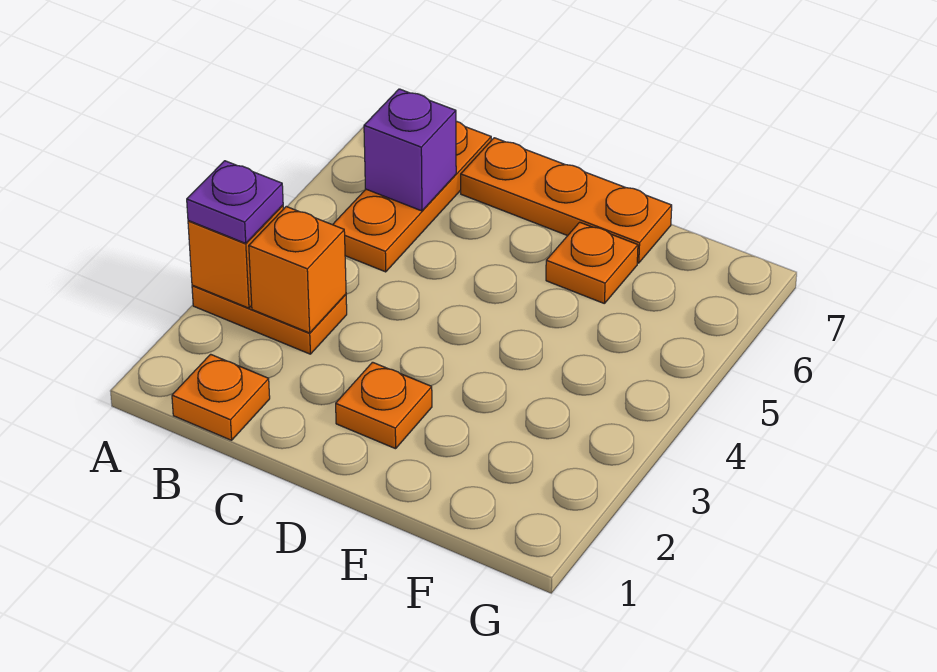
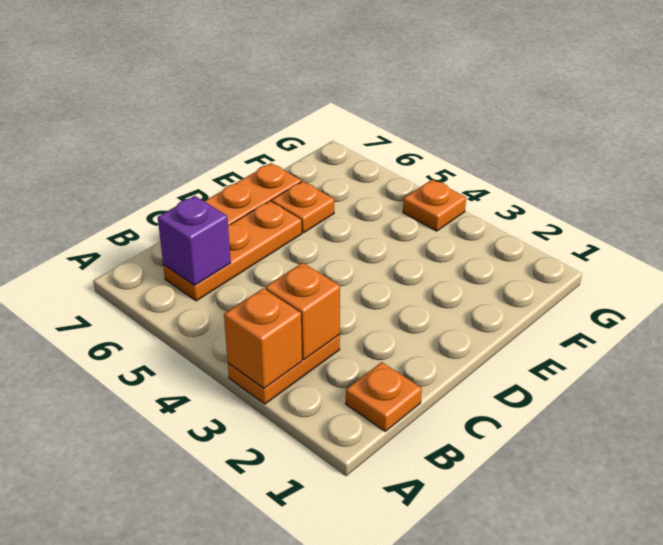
purple 1x1 plate [187,161,283,243] -> none
orange 1x3 plate [333,121,491,272] -> orange 1x3 plate turned to [163,201,302,301]
orange 1x1 plate [336,362,432,449] -> orange 1x1 plate moved to [403,180,466,231]

